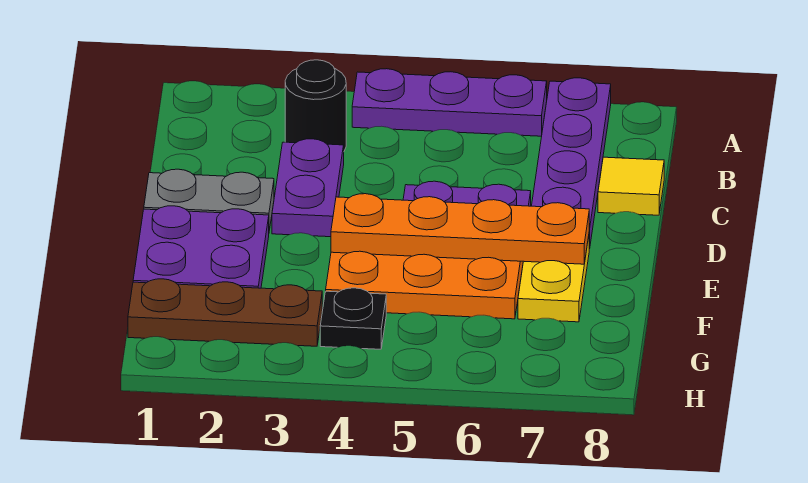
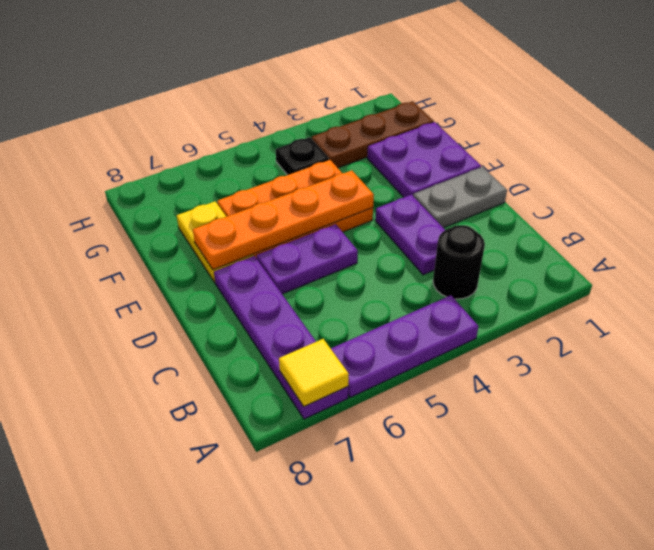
yellow 1x1 tile [598,157,664,215] -> yellow 1x1 tile moved to [279,339,349,407]

